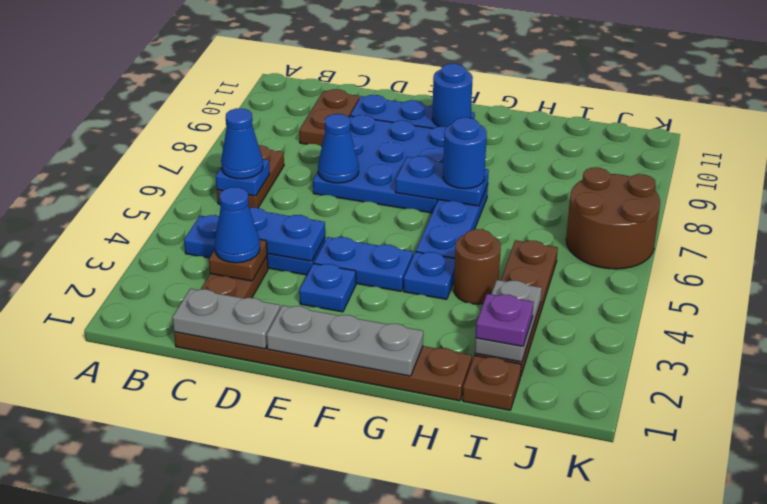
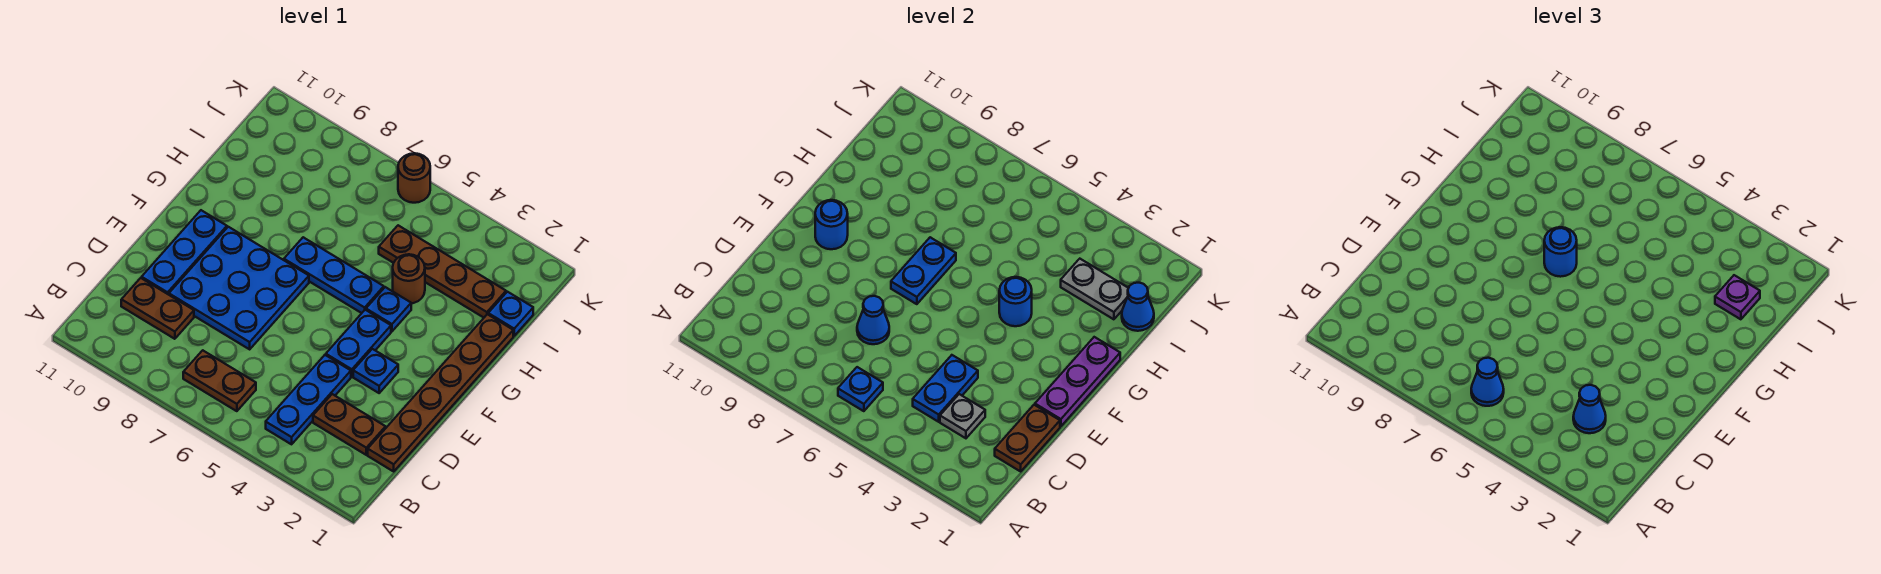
grey 1x2 plate [172,289,280,349] -> brown 1x2 plate [995,405,1060,471]
brown 1x1 plate [209,239,267,281] -> grey 1x1 plate [940,394,985,438]
grey 1x3 plate [267,305,423,376] -> purple 1x3 plate [1035,337,1120,426]
none -> blue 1x1 round brick [999,277,1032,326]
brown 1x1 plate [463,355,521,410] -> blue 1x1 plate [488,292,533,336]
none -> blue 1x1 cone [1122,283,1154,331]
brown 2x2 round brick [566,168,660,269] -> brown 1x1 round brick [398,153,430,203]

